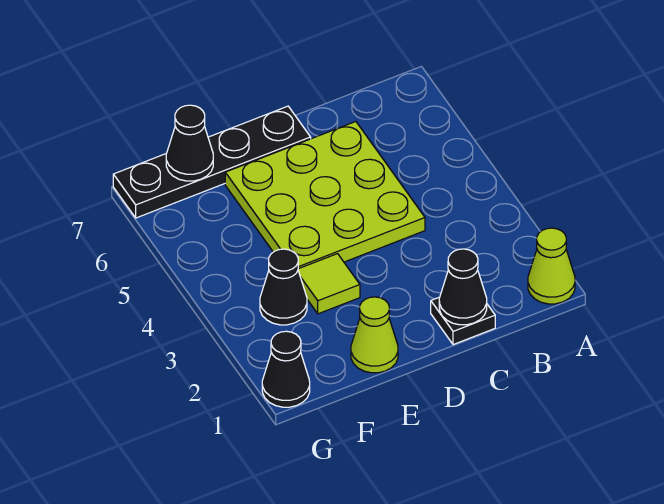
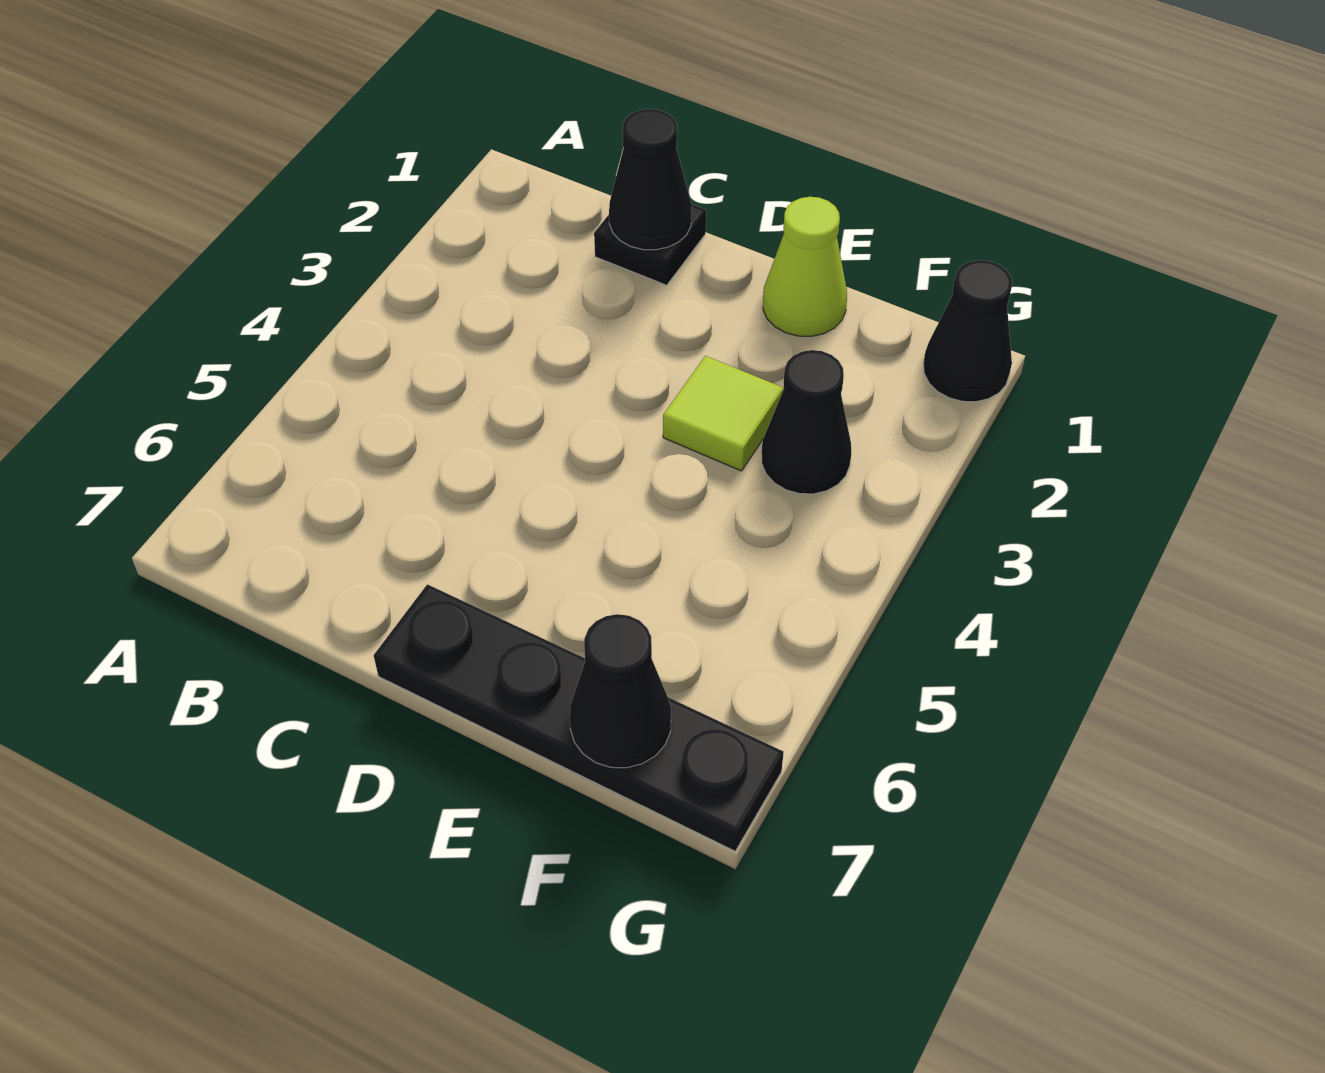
lime 1x1 cone [528,228,575,304] -> none
lime 3x3 plate [225,122,425,269] -> none

